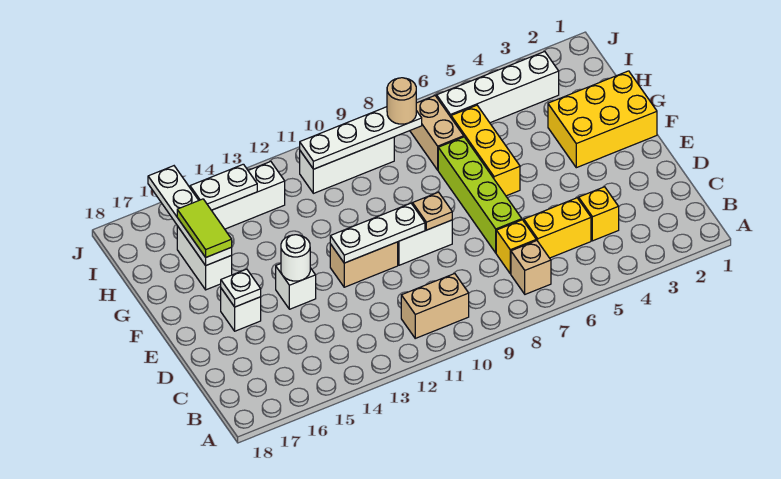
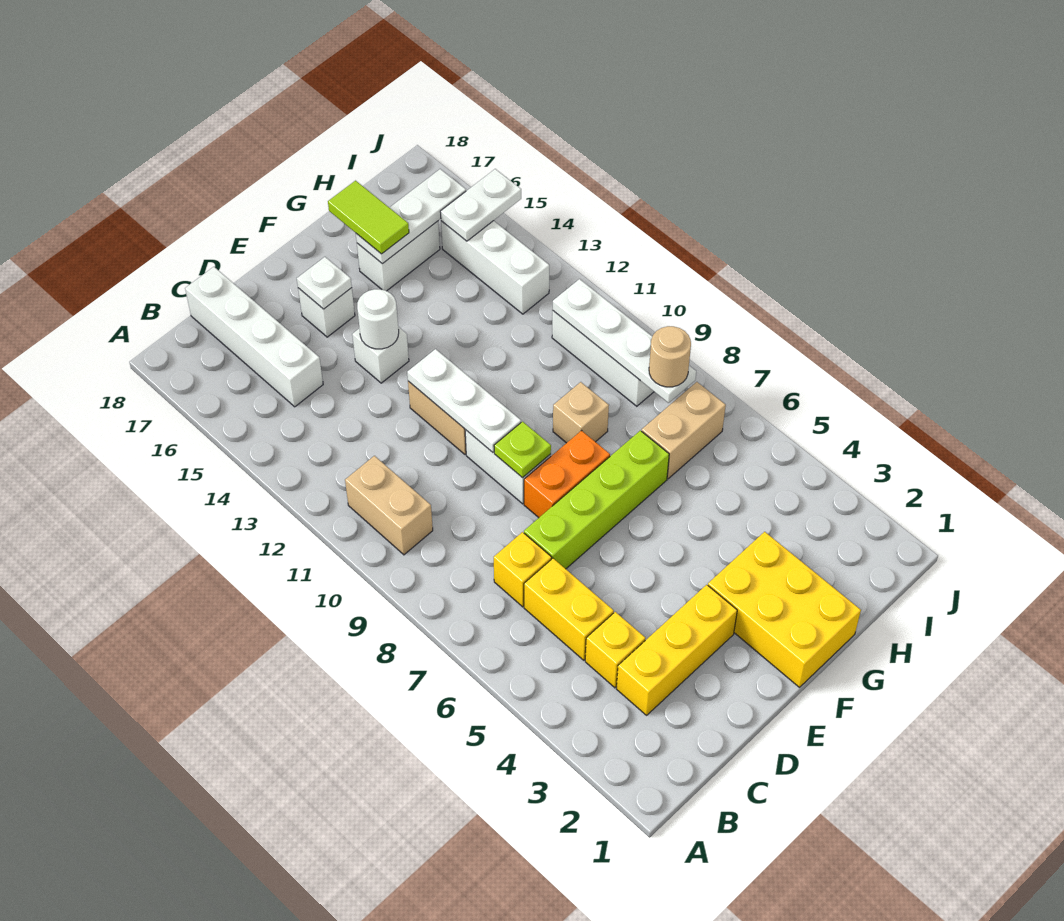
tan 1x1 brick [511,240,551,294] -> tan 1x1 brick moved to [553,382,609,443]
none -> orange 1x2 brick [524,430,610,518]
tan 1x1 plate [413,192,452,230] -> lime 1x1 plate [494,422,551,478]
yellow 1x3 brick [451,105,520,196] -> yellow 1x3 brick moved to [616,585,737,715]
white 1x4 plate [148,166,232,265] -> white 1x3 plate [356,169,466,264]
lime 1x2 tile [177,199,232,257] -> lime 1x2 tile turned to [328,181,409,254]
white 1x4 brick [437,52,559,123] -> white 1x4 brick moved to [185,267,323,407]
white 1x2 plate [190,164,257,210] -> white 1x2 plate turned to [440,169,521,241]

